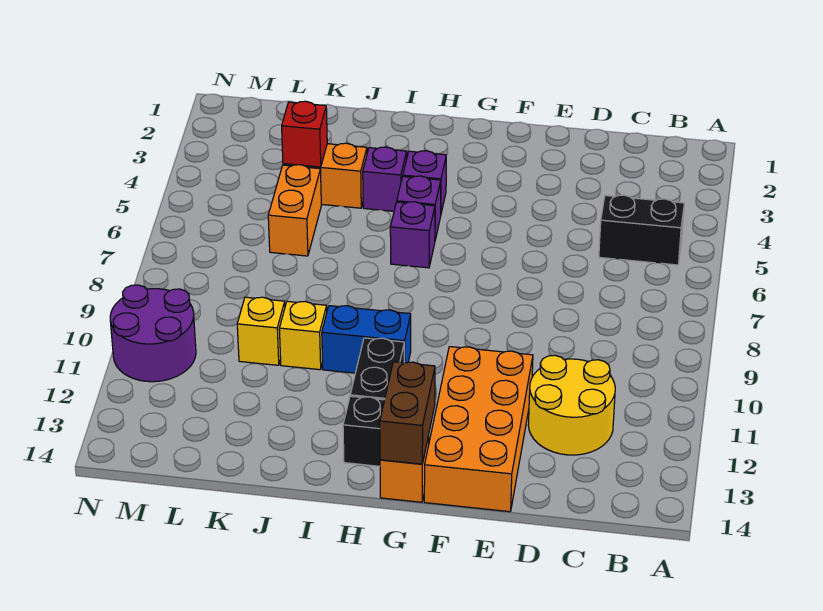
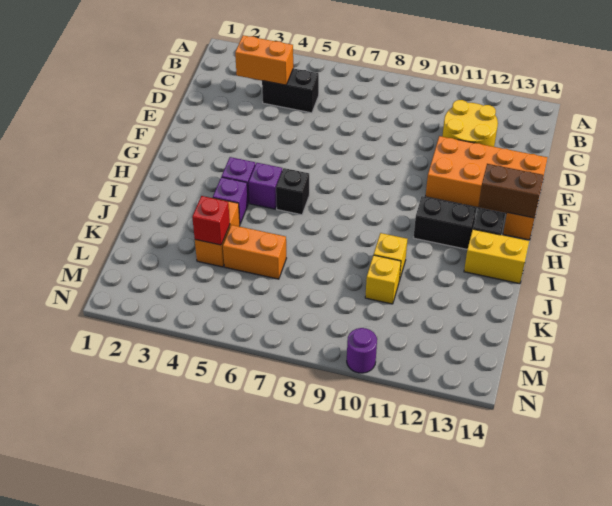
black 1x2 brick [599,195,684,265] -> black 1x2 brick turned to [262,68,319,113]
none -> orange 1x2 brick [235,35,293,85]
purple 1x1 brick [390,202,435,268] -> black 1x1 brick [276,168,309,215]
blue 1x2 brick [322,306,411,373] -> none
none -> yellow 1x2 brick [464,229,529,284]
purple 2x2 round brick [110,285,196,382] -> purple 1x1 round brick [347,328,377,373]

